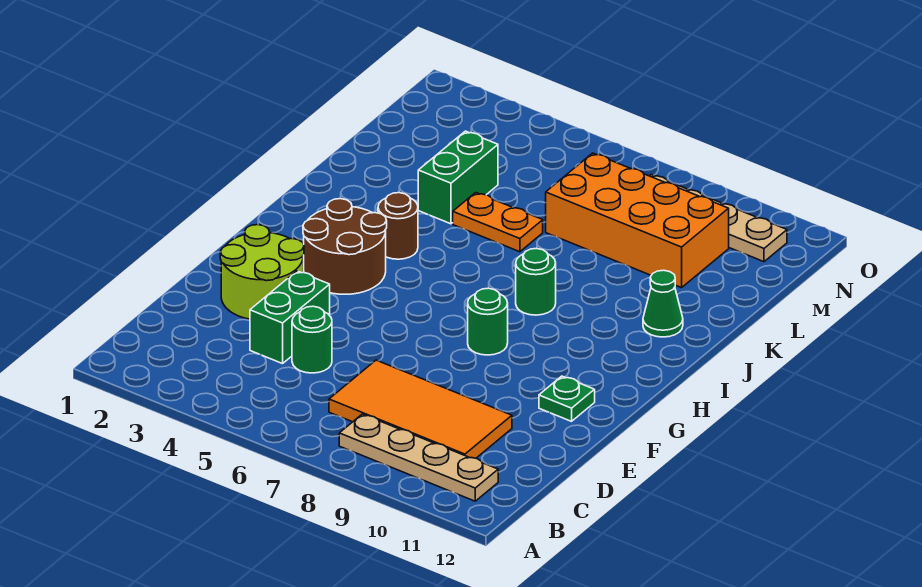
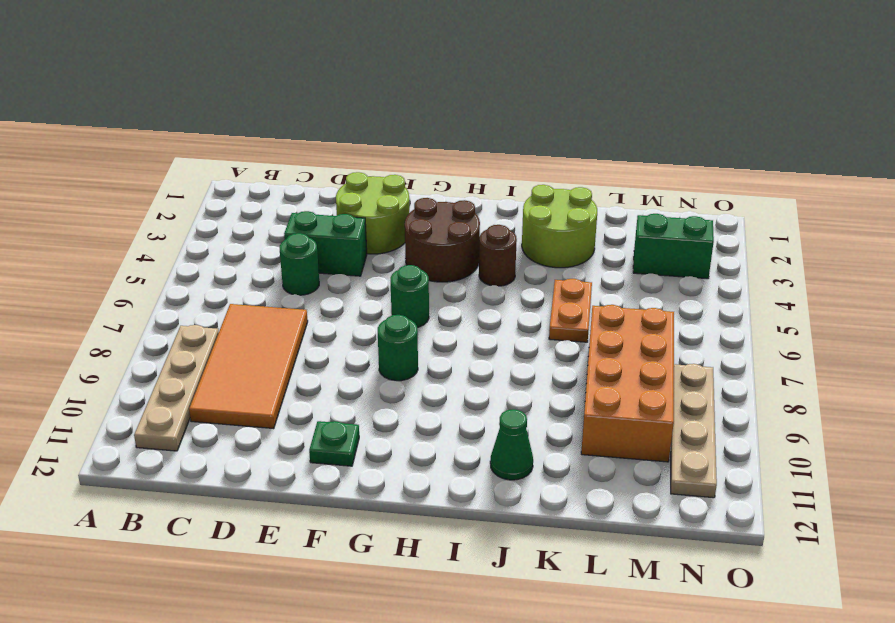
green 1x1 round brick [516,249,556,315] -> green 1x1 round brick moved to [391,265,429,327]
none -> lime 2x2 round brick [522,185,597,268]
green 1x2 brick [418,131,498,224] -> green 1x2 brick moved to [633,214,714,279]

